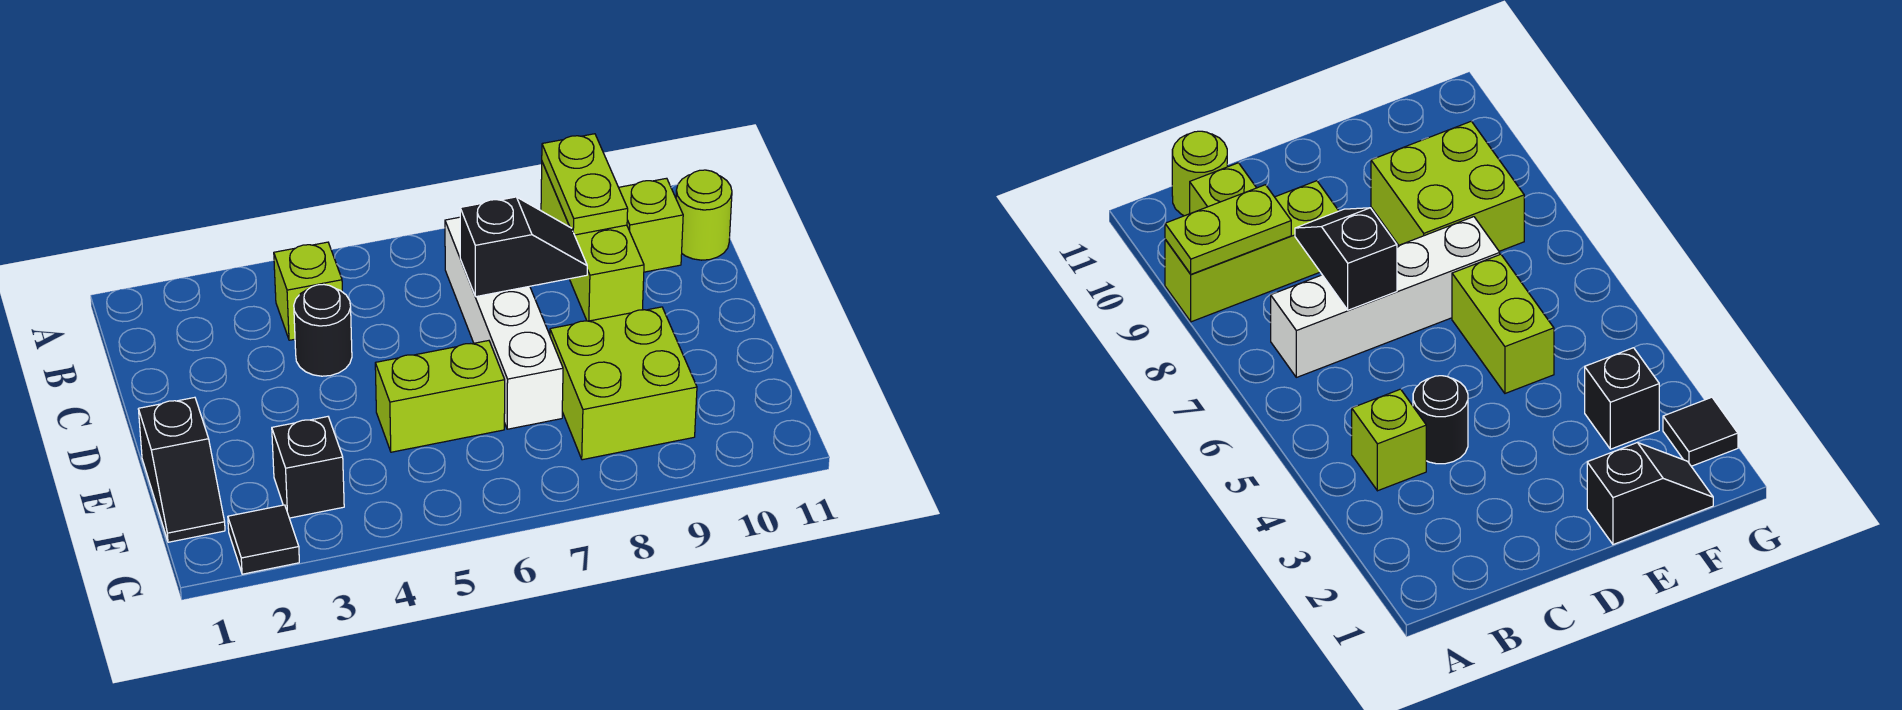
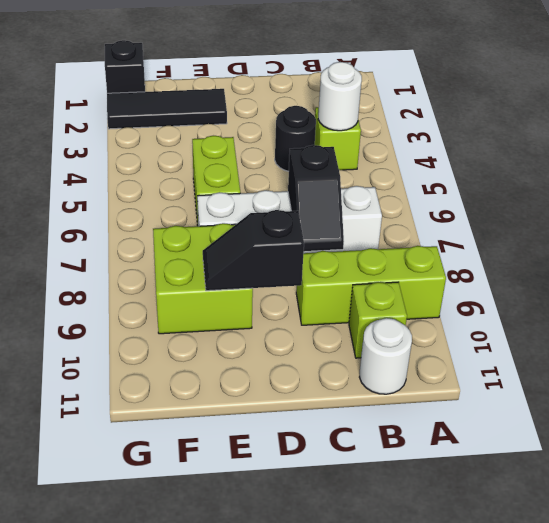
lime 1x2 plate [542,134,628,235] -> none
none -> white 1x1 round brick [318,62,362,131]
lime 1x1 round brick [676,170,732,260] -> white 1x1 round brick [359,318,412,394]
black 1x2 slope [139,397,225,542] -> black 1x2 slope moved to [203,210,304,291]
black 1x1 brick [272,417,344,518] -> black 1x1 brick moved to [105,40,145,93]
black 1x1 tile [228,505,299,574] -> black 1x3 tile [107,89,227,129]

